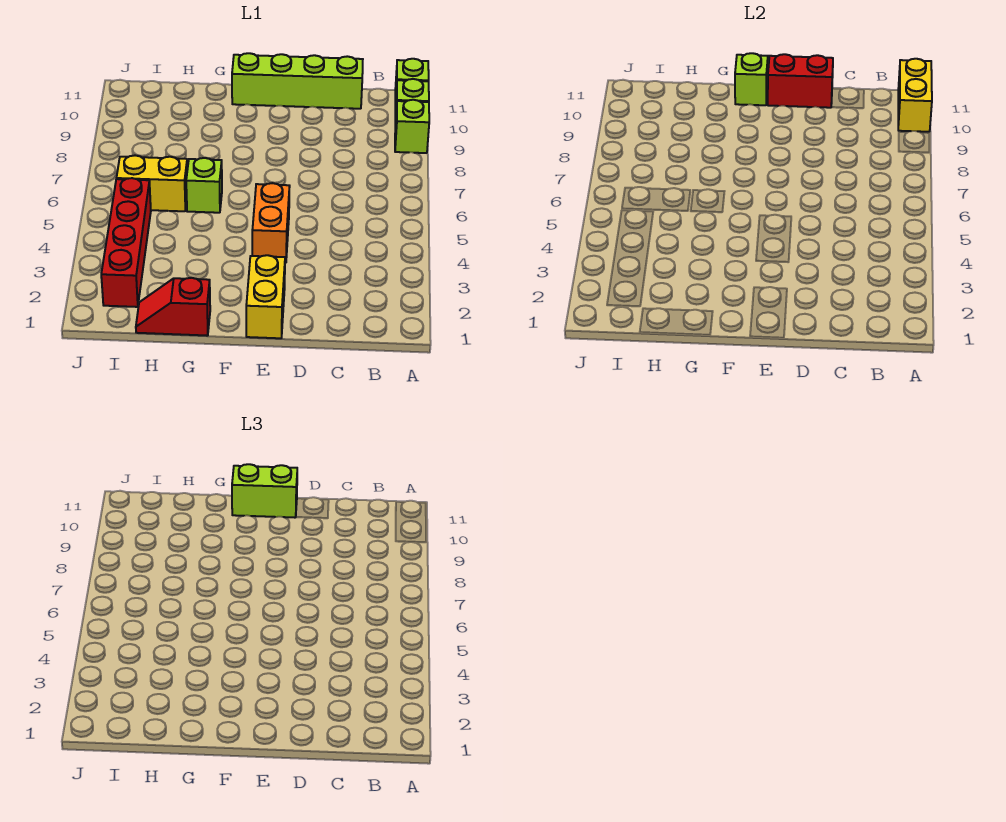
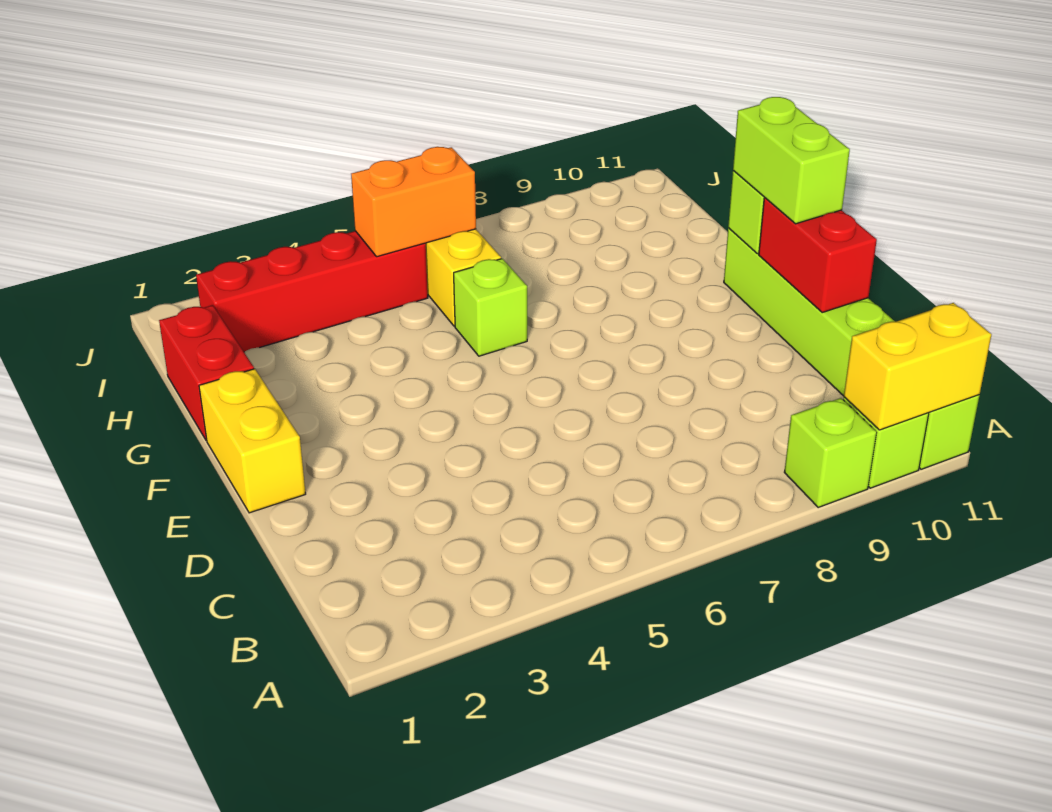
yellow 1x2 brick [246,255,285,338] -> yellow 1x2 brick turned to [199,369,306,513]
orange 1x2 brick [252,183,290,263] -> orange 1x2 brick moved to [351,147,476,257]
red 1x2 slope [136,278,210,336] -> red 1x2 brick [159,305,254,441]

